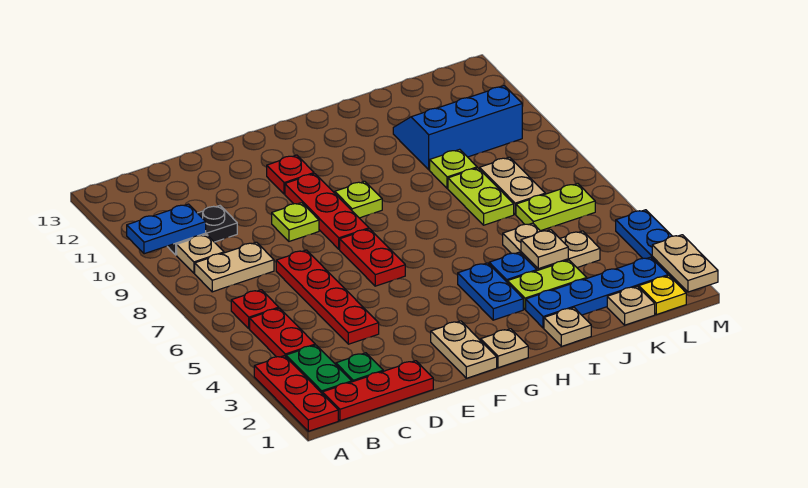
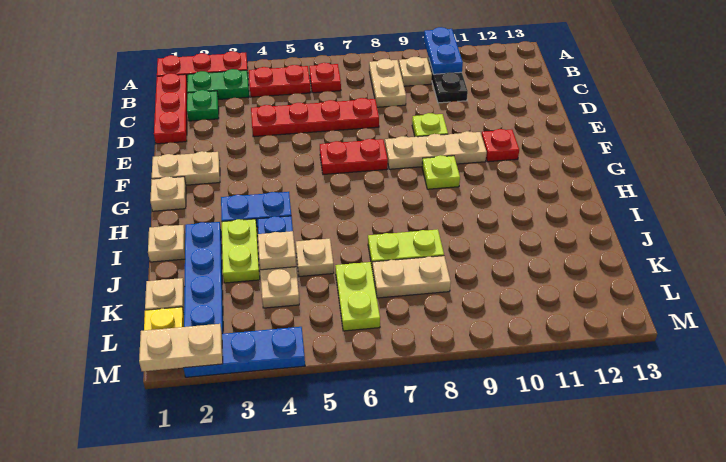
red 1x3 plate [285,174,369,249] -> tan 1x3 plate [385,131,487,169]
lime 1x1 plate [430,149,477,188] -> none
blue 2x3 slope [393,86,522,170] -> none

